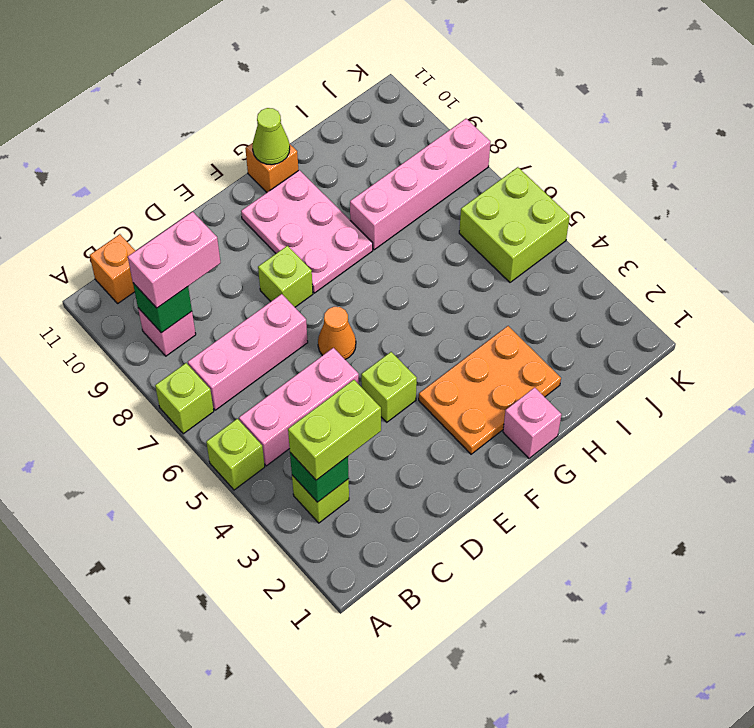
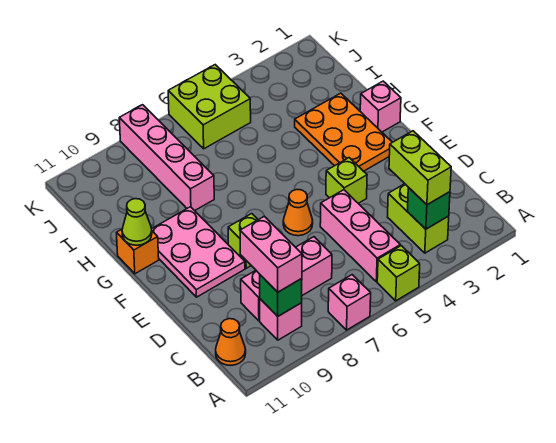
lime 1x1 brick [155,363,214,434] -> pink 1x1 brick [328,275,371,330]
lime 1x1 brick [292,475,349,523] -> lime 1x2 brick [388,184,449,253]
pink 1x3 brick [188,294,308,410] -> pink 1x3 brick turned to [241,237,332,321]
orange 1x1 brick [90,234,135,303] -> orange 1x1 cone [216,319,246,365]
pink 2x3 plate [241,170,373,293] -> pink 2x3 plate turned to [152,207,245,297]

